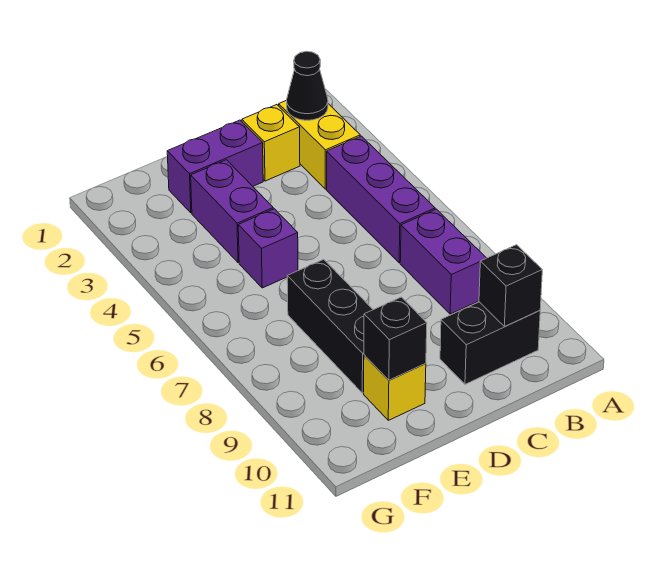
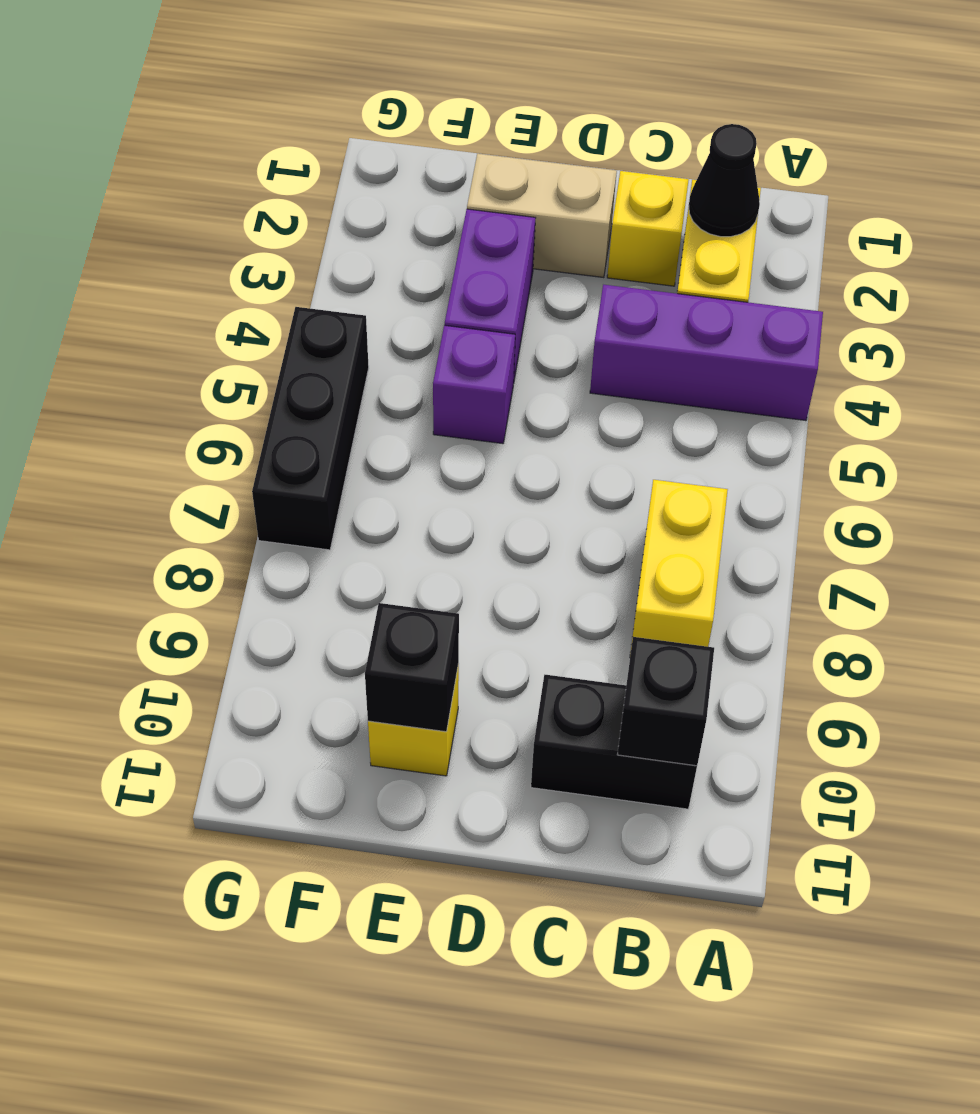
purple 1x3 brick [327,136,435,263] -> purple 1x3 brick turned to [590,285,823,421]
purple 1x2 brick [400,209,486,314] -> yellow 1x2 brick [630,480,728,655]
purple 1x2 brick [167,120,263,213] -> tan 1x2 brick [467,154,617,278]
black 1x3 brick [287,259,373,393] -> black 1x3 brick moved to [252,307,369,550]

